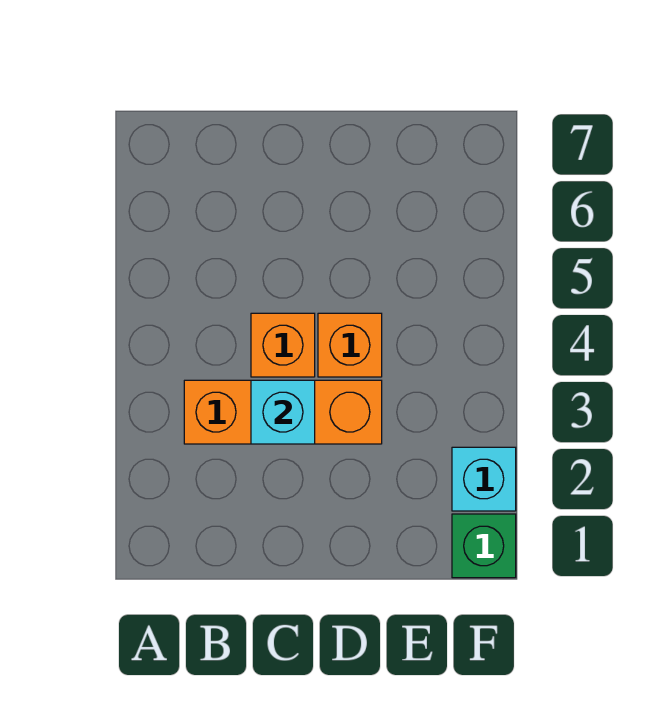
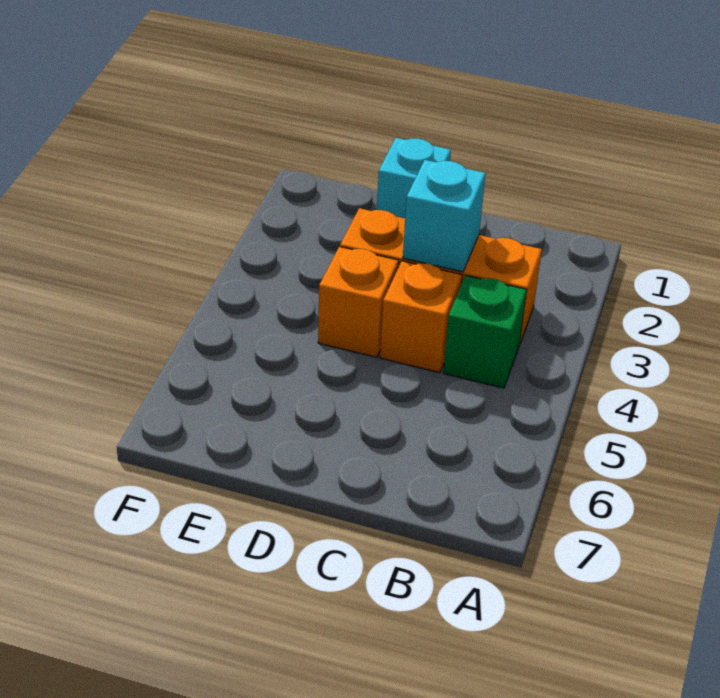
green 1x1 brick [452,514,516,578] -> green 1x1 brick moved to [443,275,527,388]
cyan 1x1 brick [452,447,516,511] -> cyan 1x1 brick moved to [377,138,451,218]

